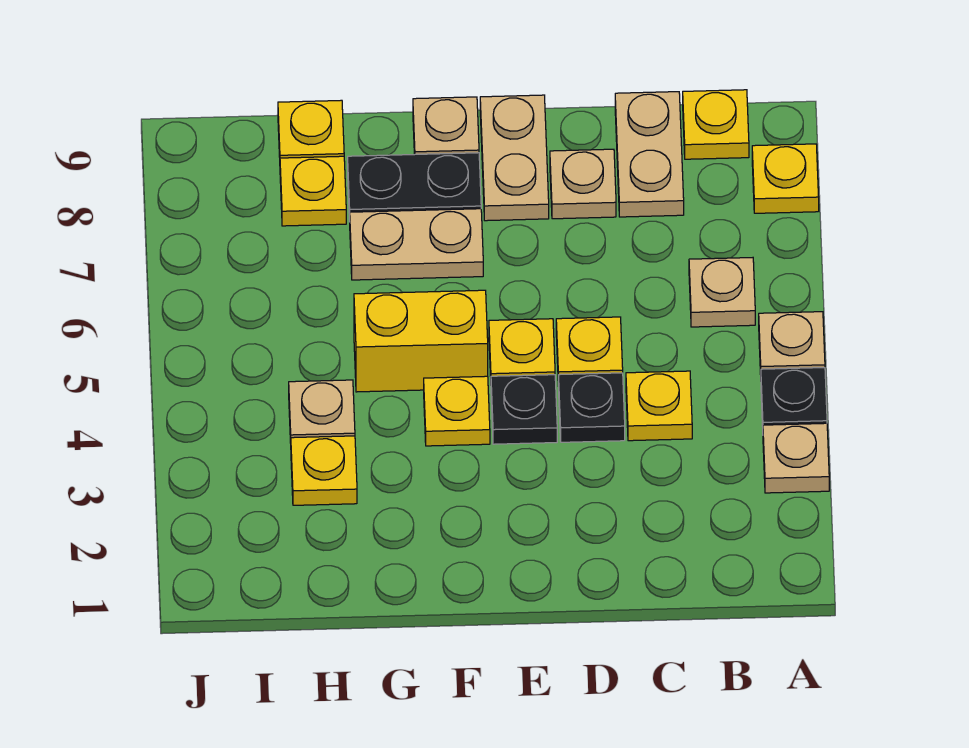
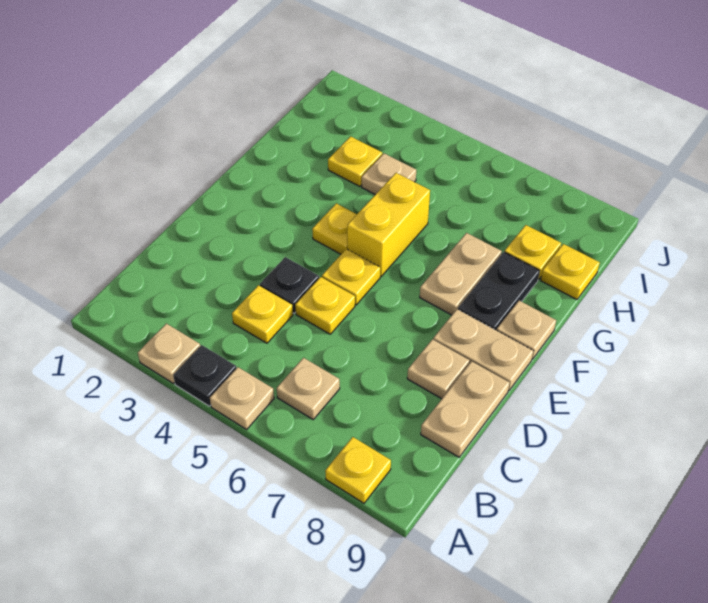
yellow 1x1 plate [683,90,749,159] -> none
tan 1x2 plate [615,92,684,217] -> tan 1x2 plate turned to [421,361,510,457]
black 1x1 plate [491,375,557,444] -> none

